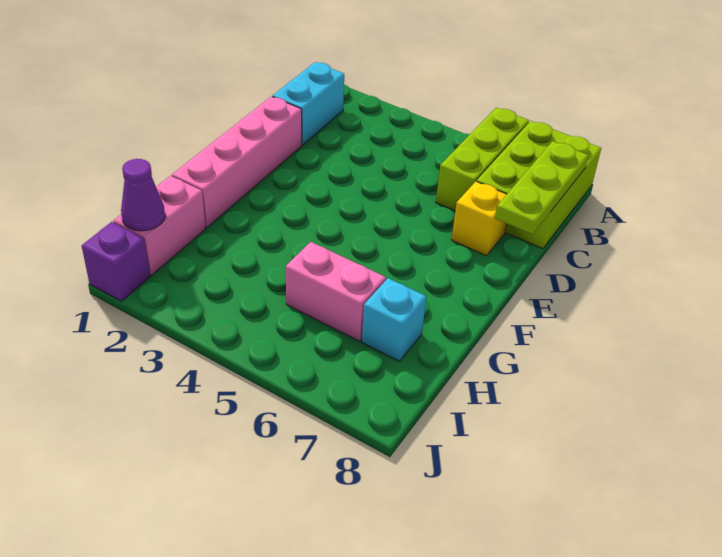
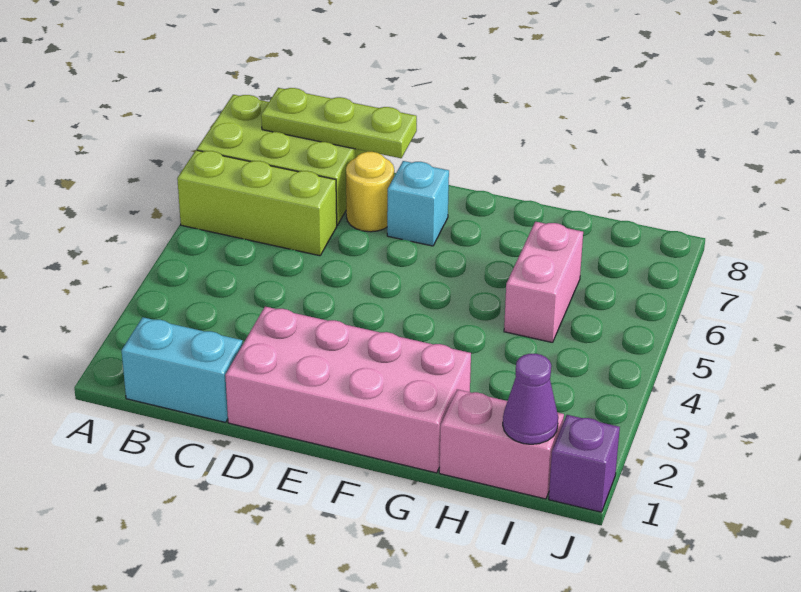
pink 1x4 brick [172,96,302,228] -> pink 2x4 brick [225,307,471,473]
yellow 1x1 brick [451,181,507,256] -> yellow 1x1 round brick [346,152,394,232]
cyan 1x1 brick [362,278,426,361] -> cyan 1x1 brick moved to [387,161,449,246]

